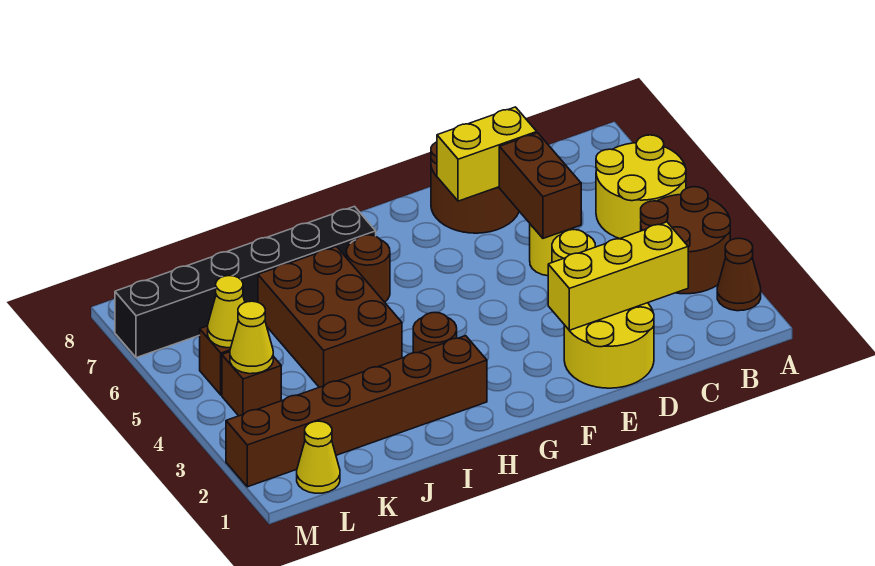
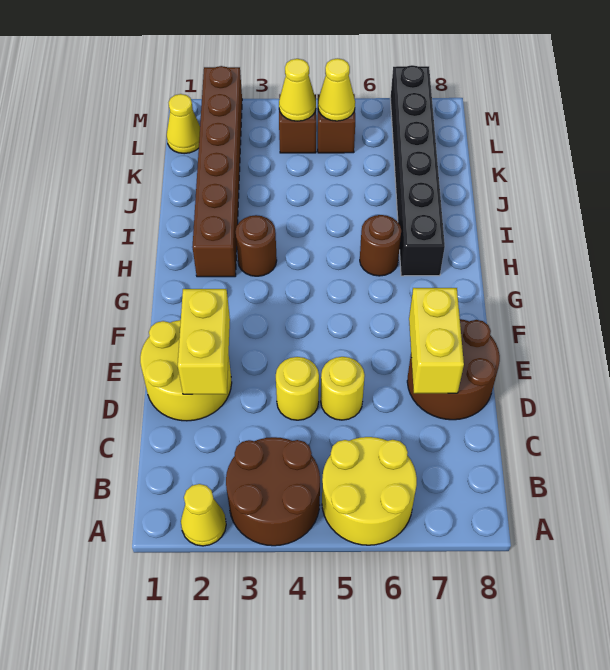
brown 1x1 cone [717,238,761,311] -> yellow 1x1 cone [181,484,226,546]
yellow 1x3 brick [548,222,688,330] -> yellow 1x2 brick [178,289,230,394]
brown 1x2 brick [499,133,581,238] -> none
brown 2x3 brick [258,247,402,387] -> none

